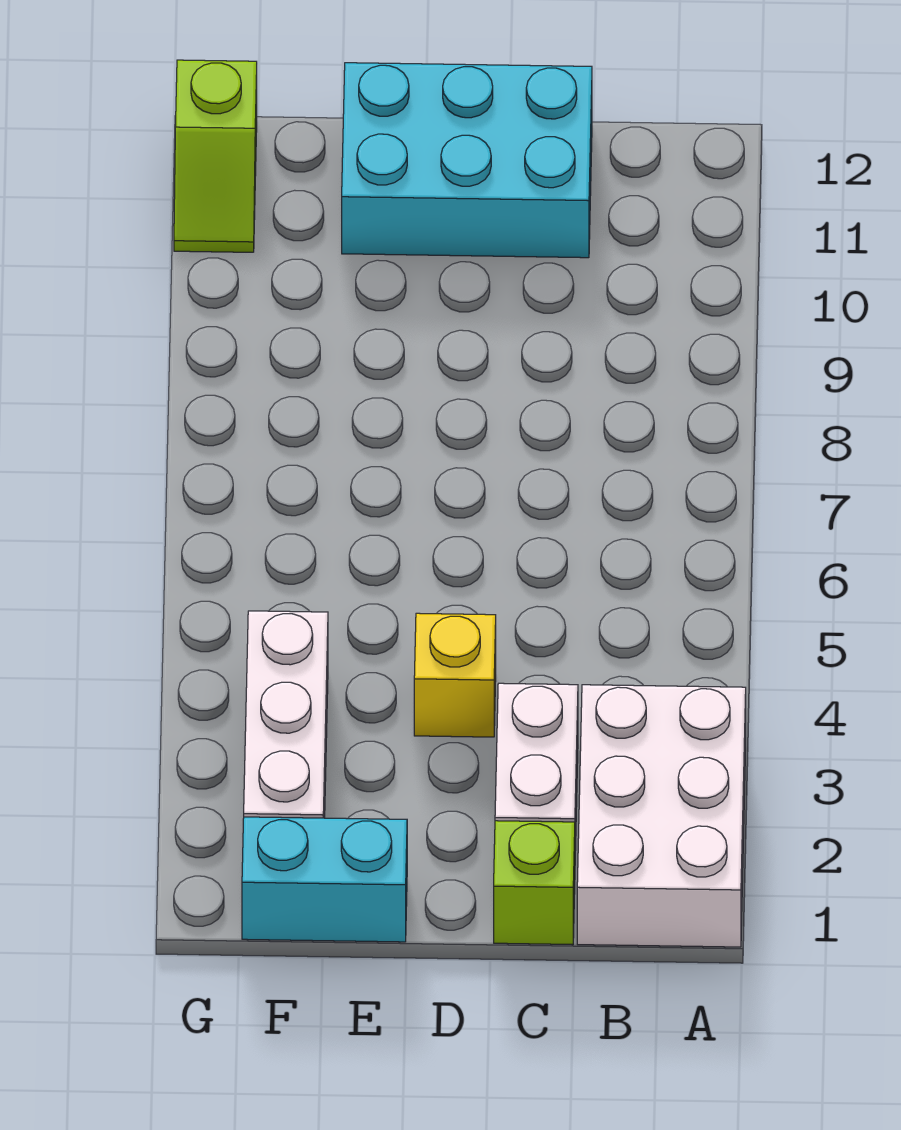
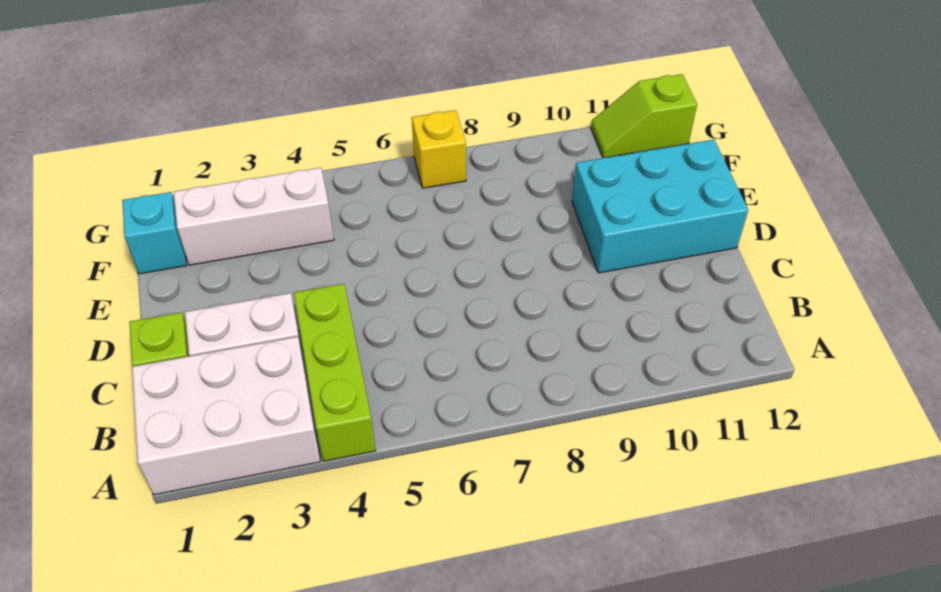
none -> lime 1x3 brick [294,284,376,461]
cyan 2x3 brick [342,63,592,258] -> cyan 2x3 brick turned to [572,140,748,273]
yellow 1x1 brick [414,613,496,737] -> yellow 1x1 brick moved to [412,110,466,188]
cyan 1x2 brick [242,817,407,942] -> cyan 1x1 brick [122,192,187,274]

